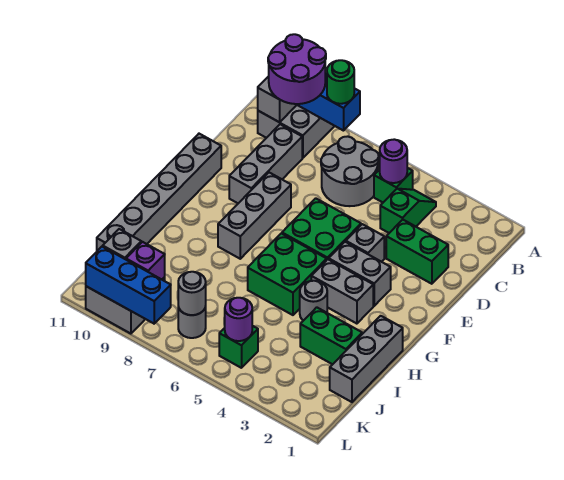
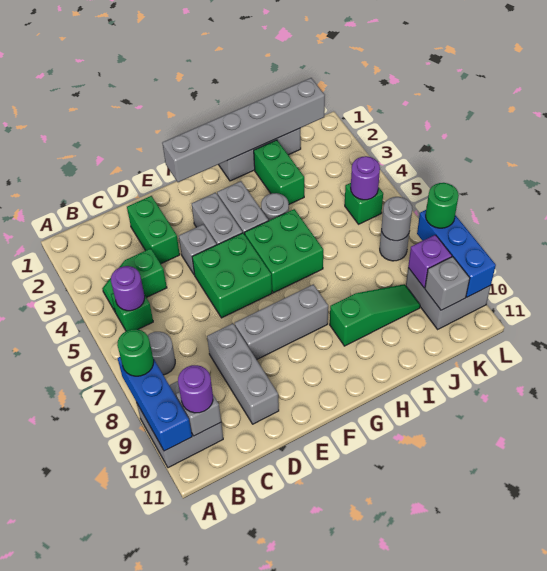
purple 2x2 round brick [268,34,326,104] -> purple 1x1 round brick [178,365,213,413]
grey 2x2 round brick [321,136,379,206] -> grey 1x1 round brick [147,332,175,375]
grey 1x3 brick [229,124,302,203] -> grey 1x3 brick turned to [207,323,279,424]
grey 1x6 brick [97,134,221,251] -> grey 1x6 brick moved to [162,78,325,182]
none -> green 1x3 slope [330,284,420,346]
none -> green 1x1 round brick [426,183,459,228]

